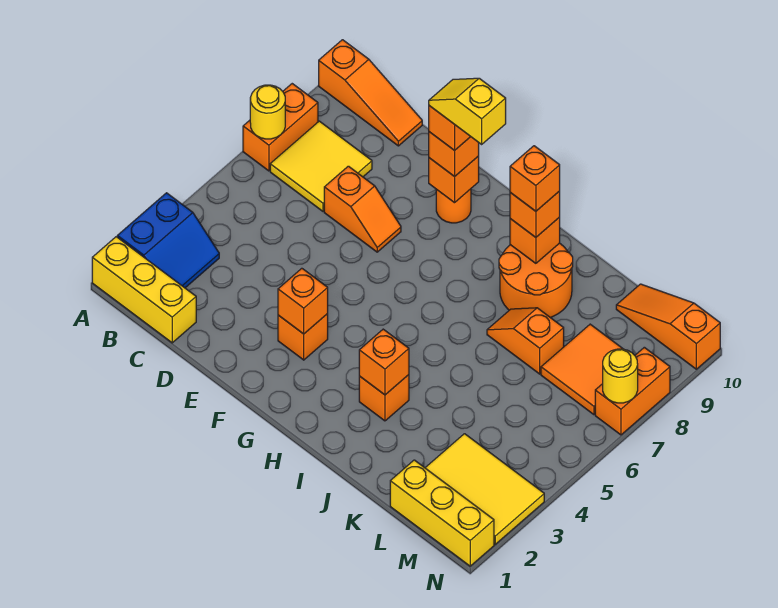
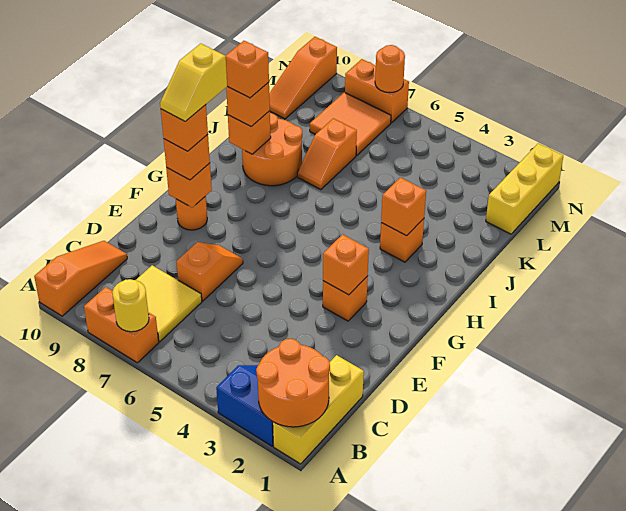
none -> orange 2x2 round brick [256,339,330,427]
yellow 2x3 tile [425,434,544,544] -> none
yellow 1x1 round brick [603,349,638,403] -> orange 1x1 round brick [375,45,405,93]

